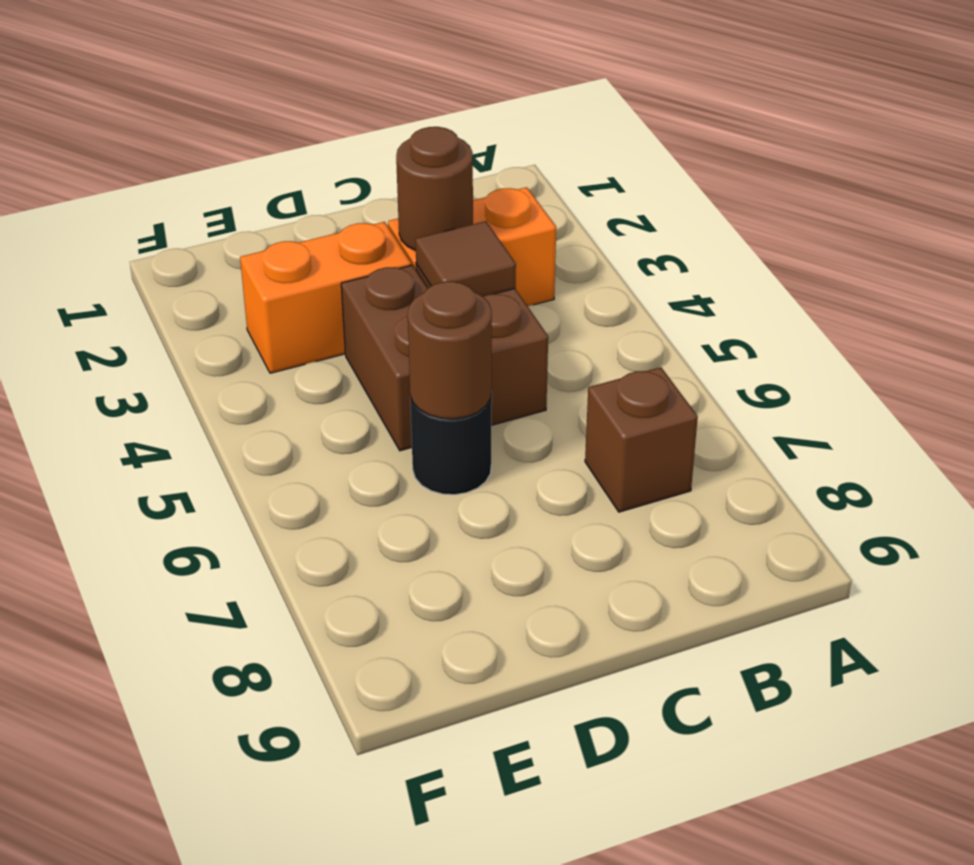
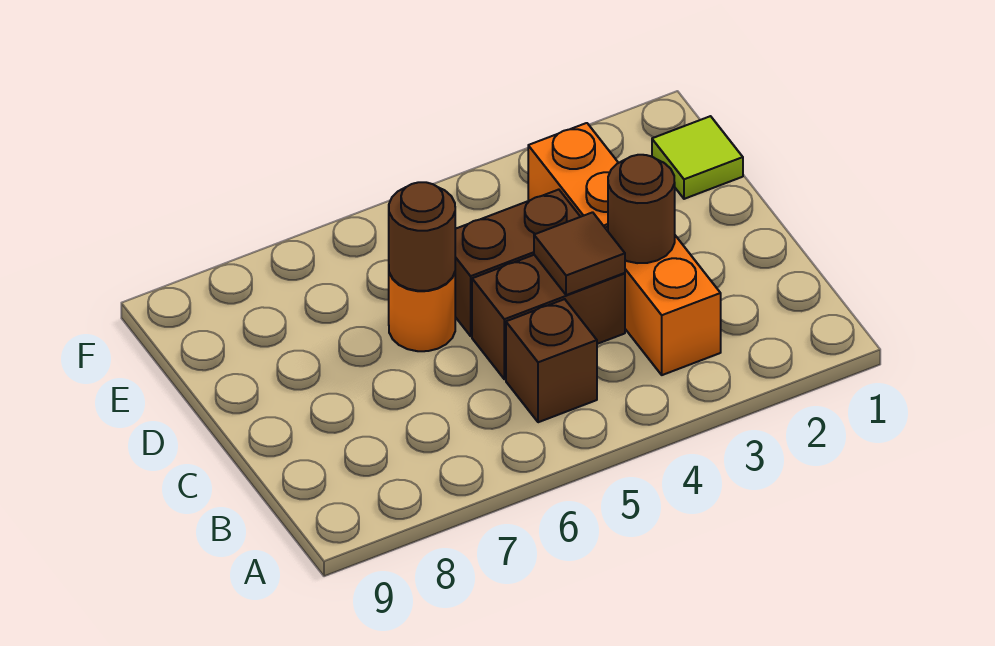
brown 1x1 brick [585,367,698,512] -> brown 1x1 brick moved to [506,299,597,422]
black 1x1 round brick [410,391,492,495] -> orange 1x1 round brick [389,273,455,351]
none -> lime 1x1 tile [652,116,743,199]

